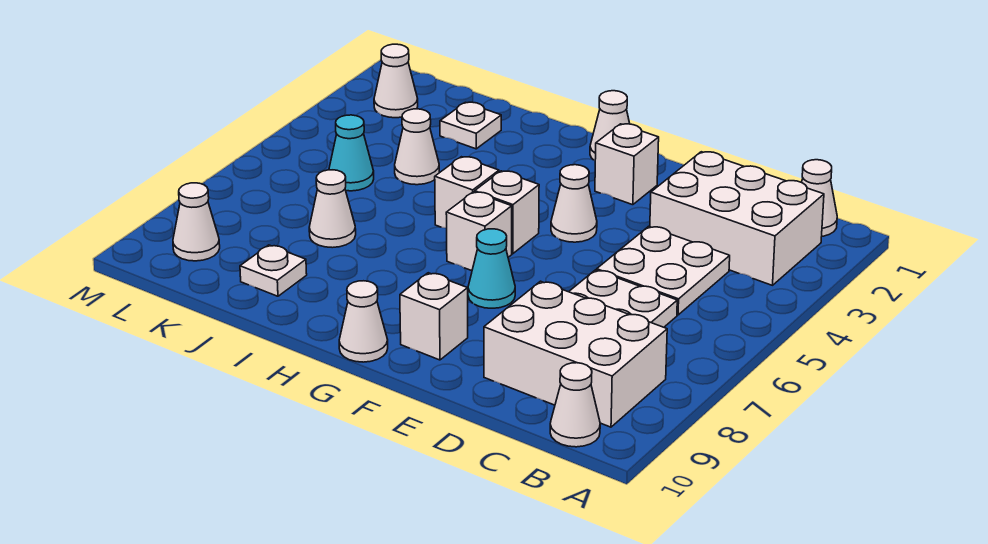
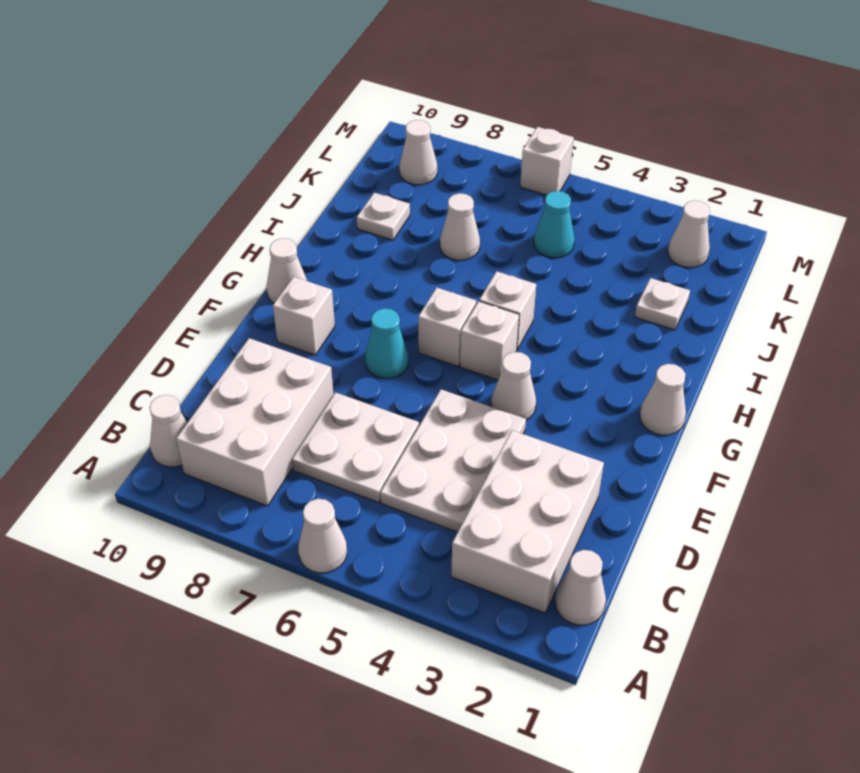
white 2x2 plate [597,226,730,315] -> white 2x3 plate [380,390,526,532]
white 1x1 brick [595,124,659,205] -> white 1x1 brick moved to [520,127,574,195]
white 1x1 cone [395,109,439,185] -> white 1x1 cone moved to [298,499,347,573]

